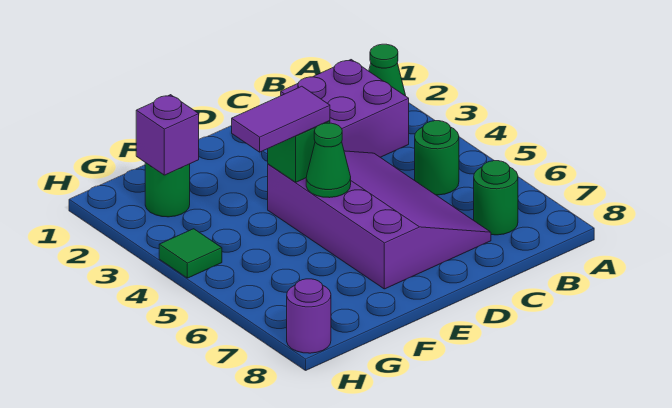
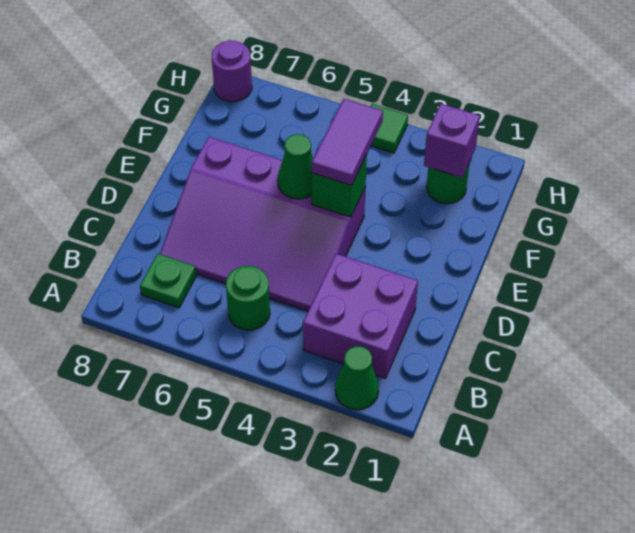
green 1x1 round brick [474,161,518,235] -> green 1x1 plate [140,254,196,308]

